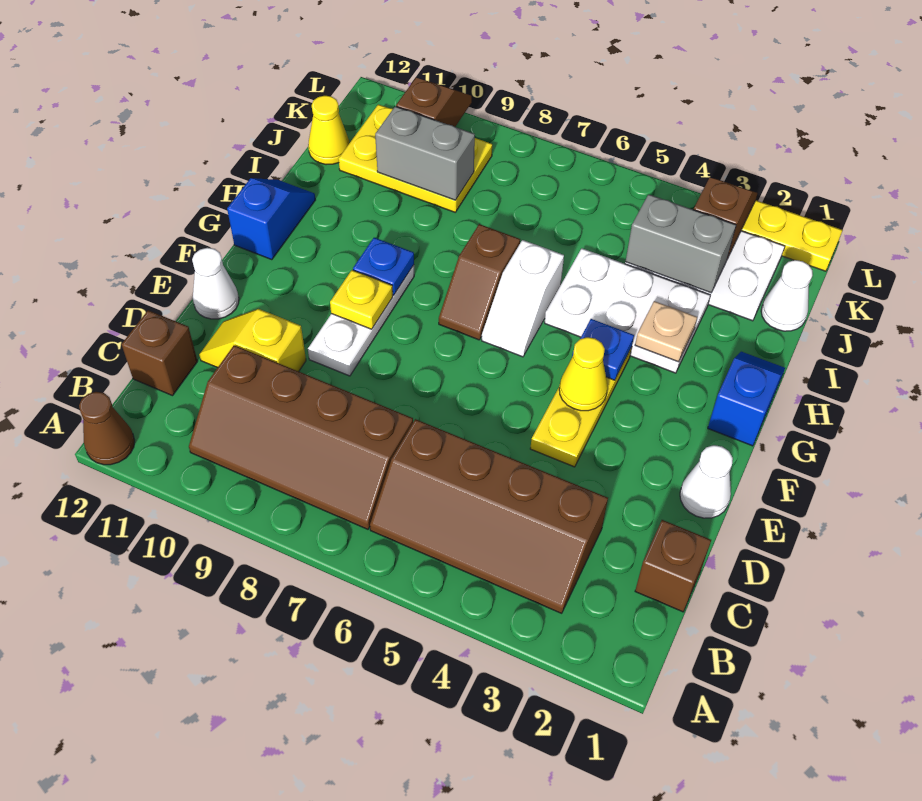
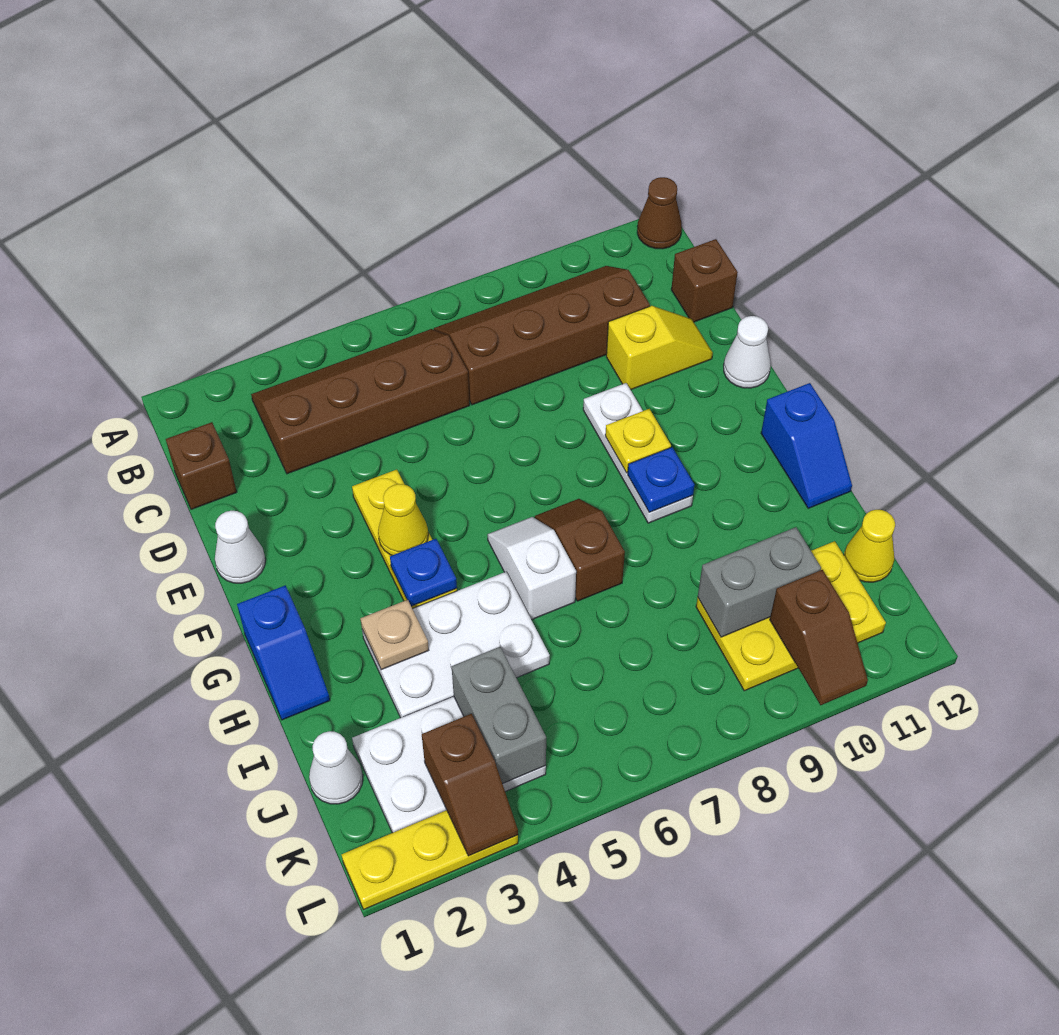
grey 1x2 brick [626,194,736,293] -> grey 1x2 brick turned to [452,647,546,784]

